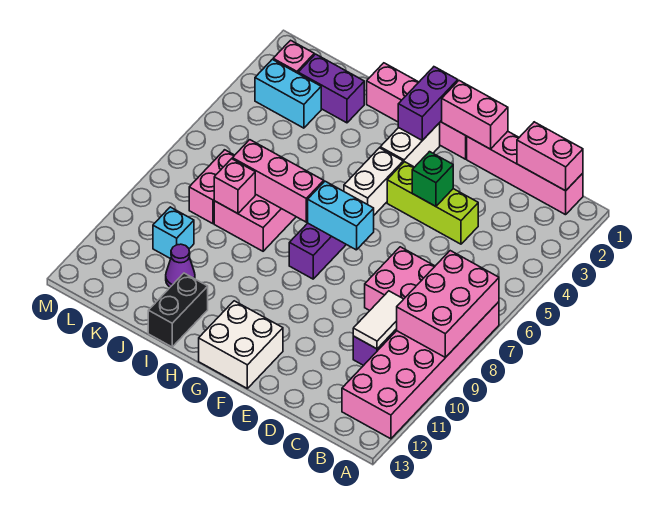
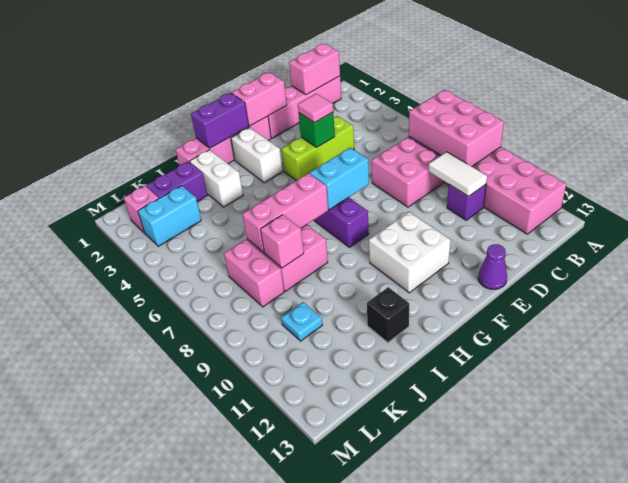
none -> pink 1x1 tile [298,94,333,123]
white 2x2 brick [199,301,283,388] -> white 2x2 brick moved to [369,212,450,293]
purple 1x2 brick [398,67,458,140] -> purple 1x2 brick turned to [191,93,249,148]
white 1x2 brick [344,148,403,215] -> white 1x2 brick moved to [190,150,243,207]
black 1x2 brick [148,273,208,347] -> black 1x1 brick [367,287,409,343]
purple 1x1 cone [166,244,195,287] -> purple 1x1 cone moved to [478,244,507,289]
cyan 1x1 brick [153,207,194,259] -> cyan 1x1 plate [281,302,322,341]

